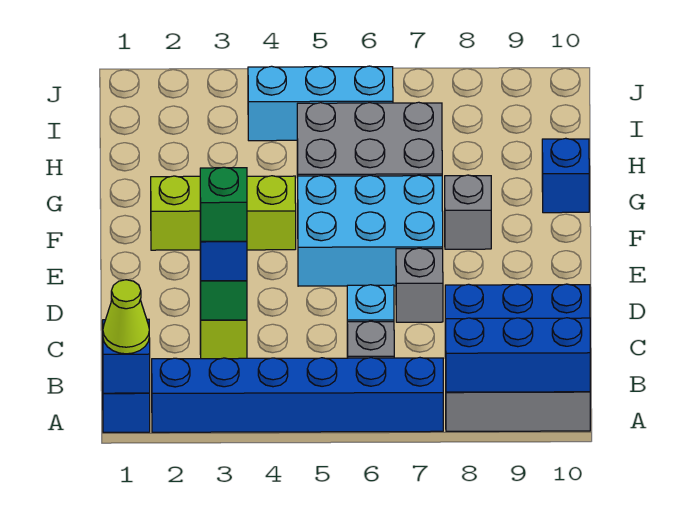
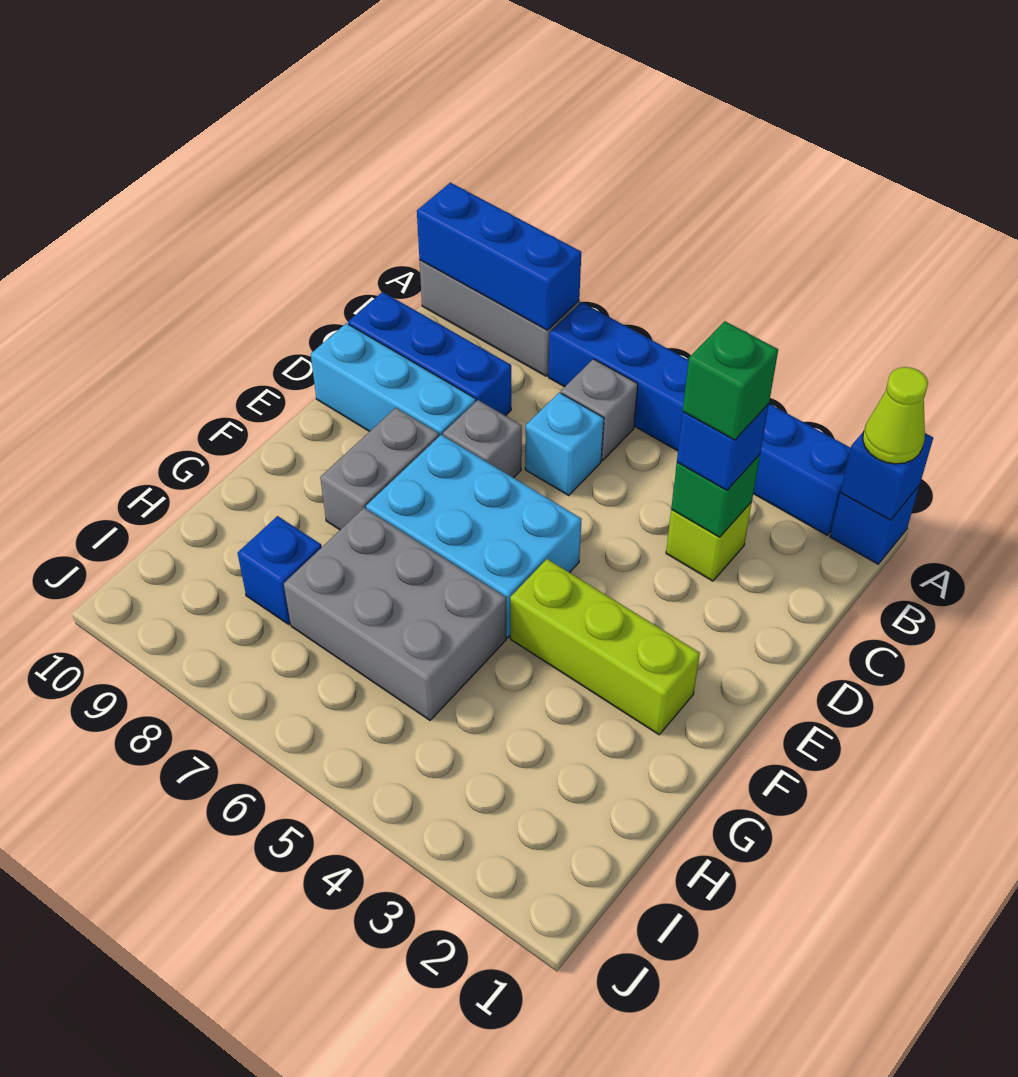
grey 1x1 brick [445,175,491,249] -> grey 1x2 brick [320,408,439,530]
blue 1x1 brick [542,138,589,213] -> blue 1x1 brick moved to [238,516,322,624]
cyan 1x3 brick [248,66,393,141] -> cyan 1x3 brick moved to [311,323,476,436]

